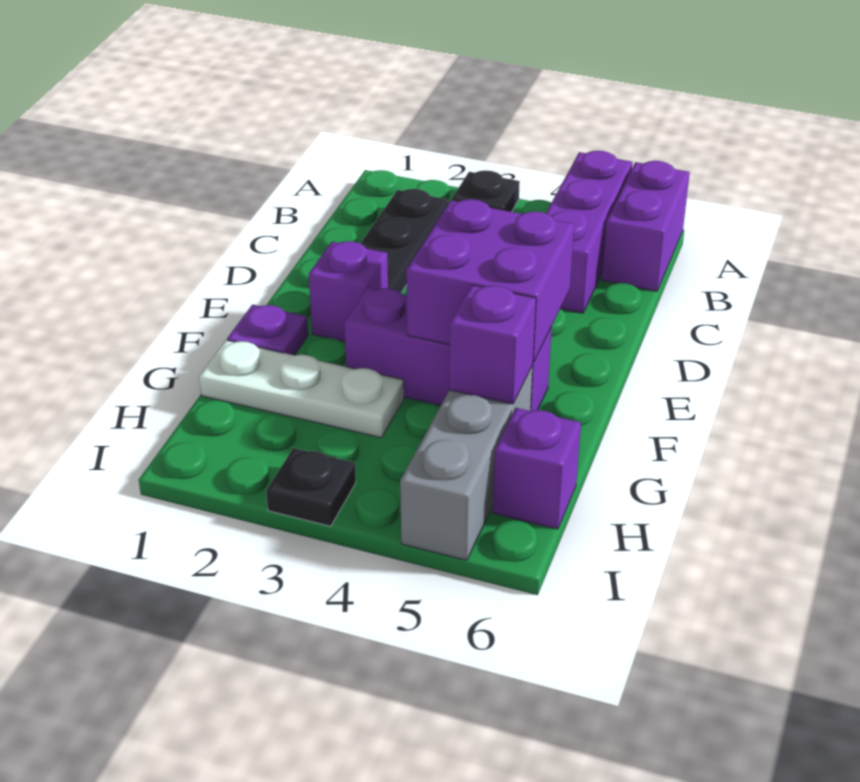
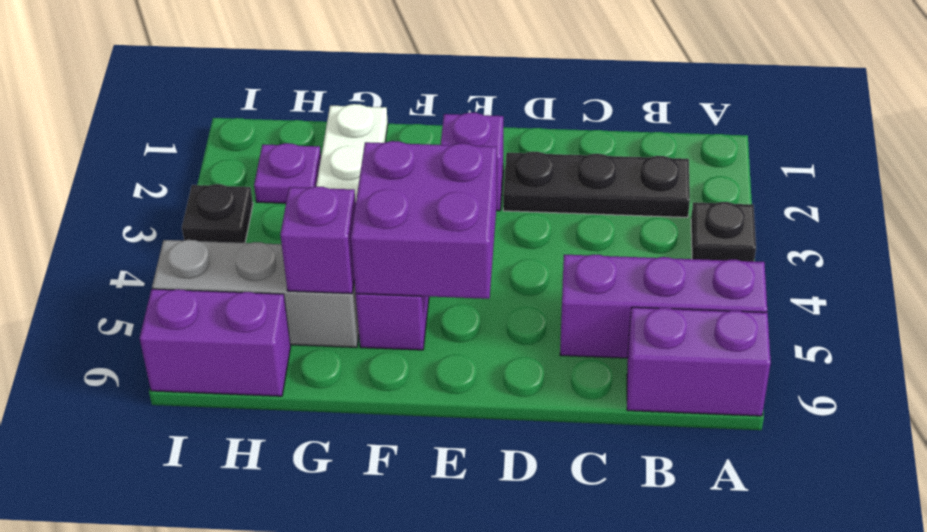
purple 1x1 plate [227,305,308,355] -> purple 1x1 plate moved to [254,143,321,203]
purple 1x1 brick [493,408,581,529] -> purple 1x2 brick [140,289,291,396]

